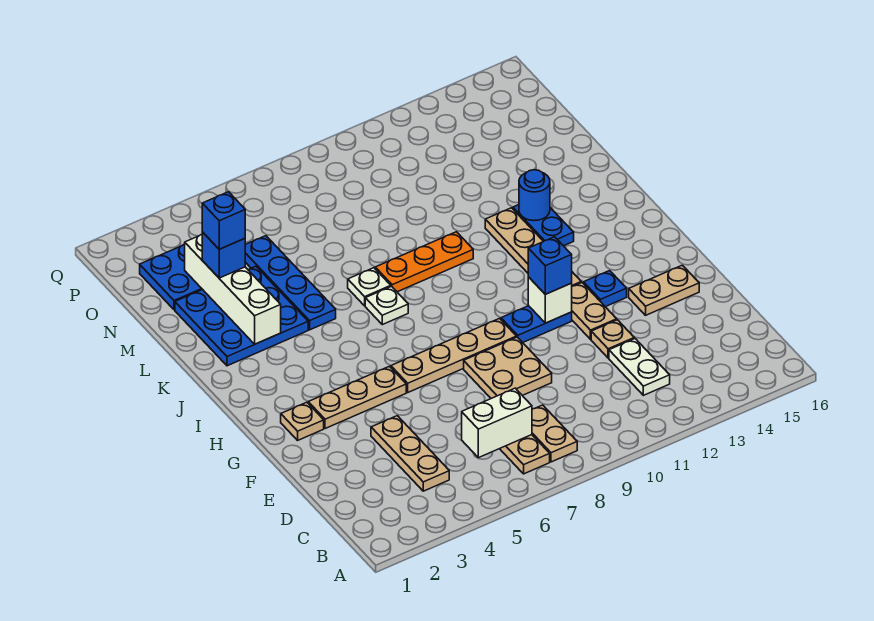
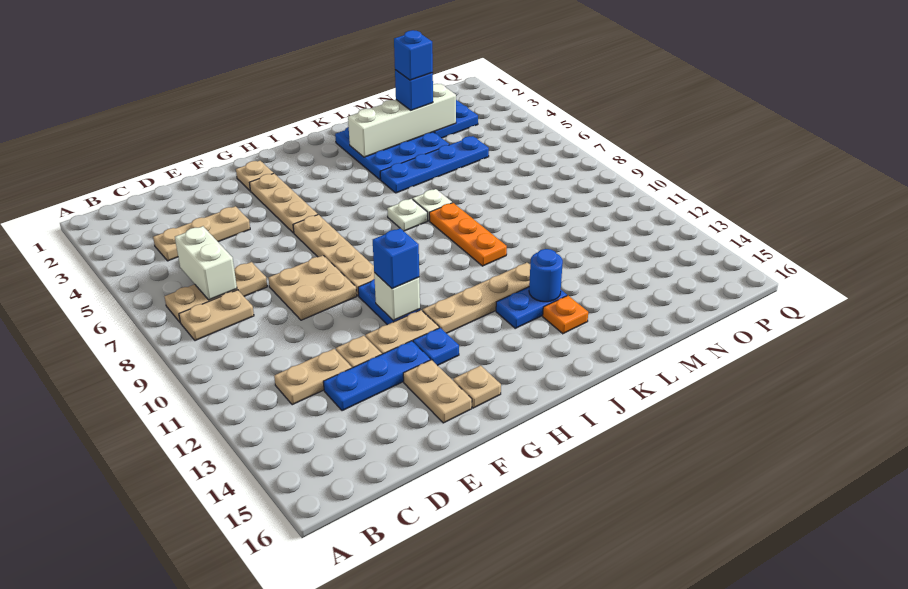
white 1x2 plate [609,339,670,395] -> tan 1x2 plate [274,349,352,405]
none -> blue 1x3 plate [323,341,430,411]
none -> tan 1x1 plate [453,365,501,408]
none -> orange 1x1 plate [543,296,588,334]

